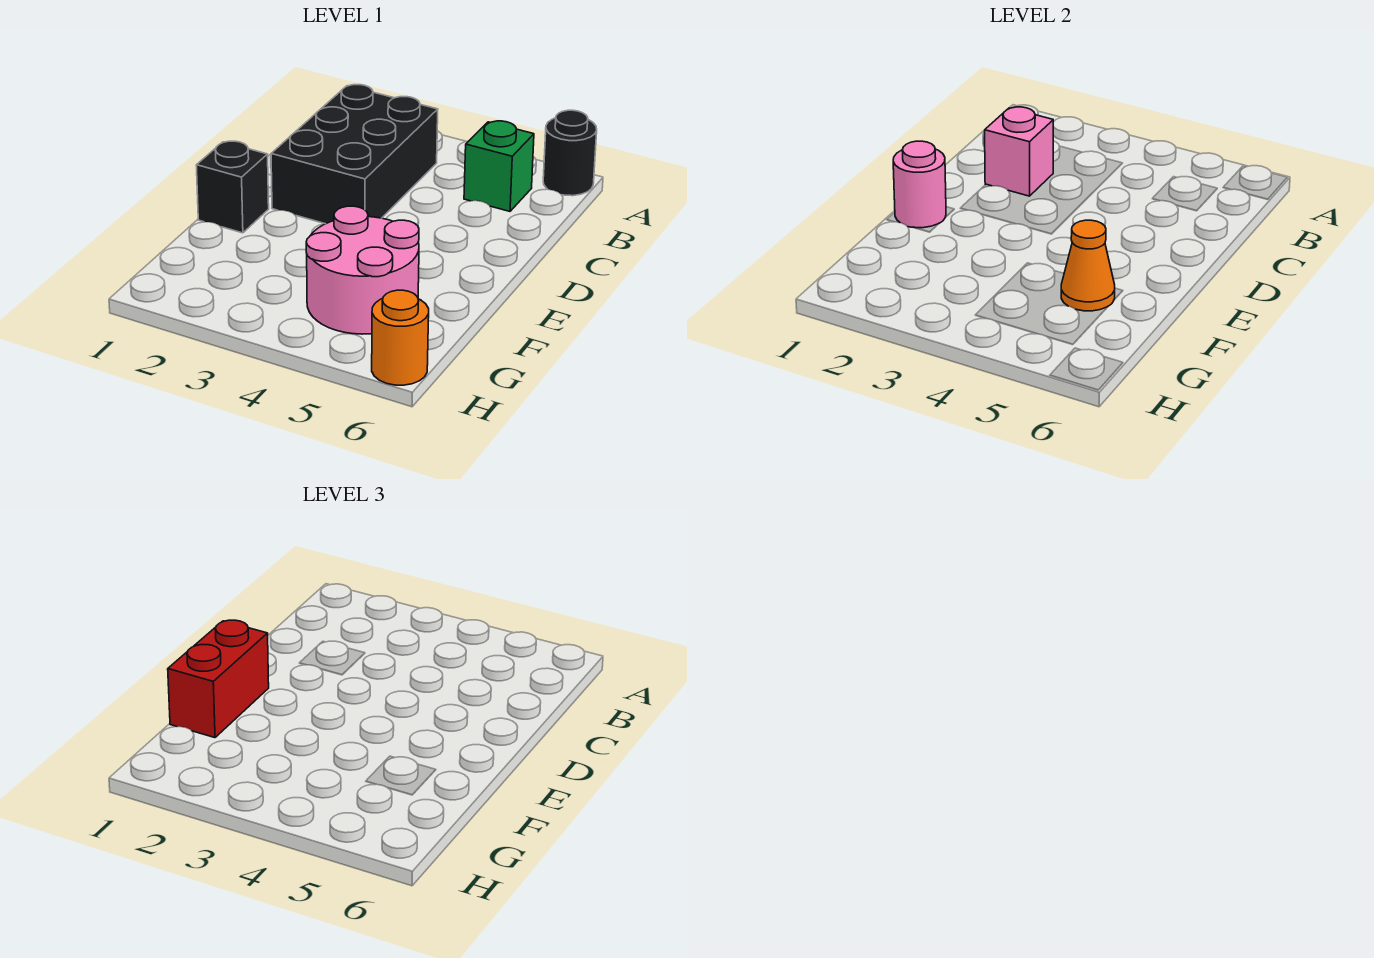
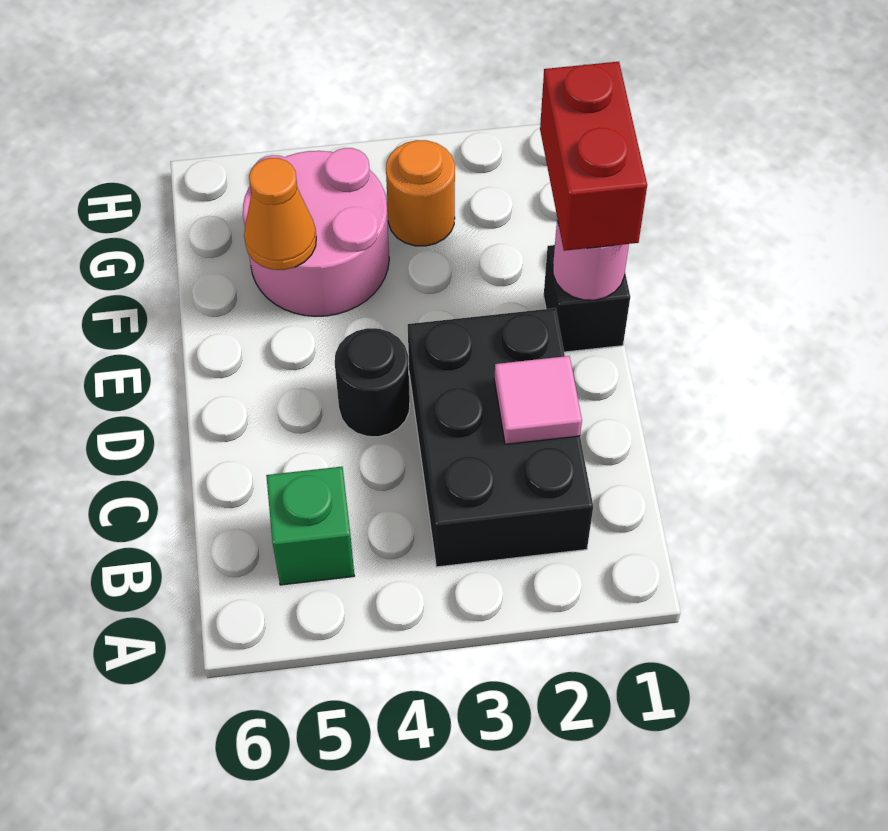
black 1x1 round brick [543,110,597,196] -> black 1x1 round brick moved to [335,328,410,437]
pink 1x1 brick [985,107,1053,196] -> pink 1x1 tile [494,356,582,444]
orange 1x1 round brick [372,290,429,385] -> orange 1x1 round brick moved to [386,140,455,246]

